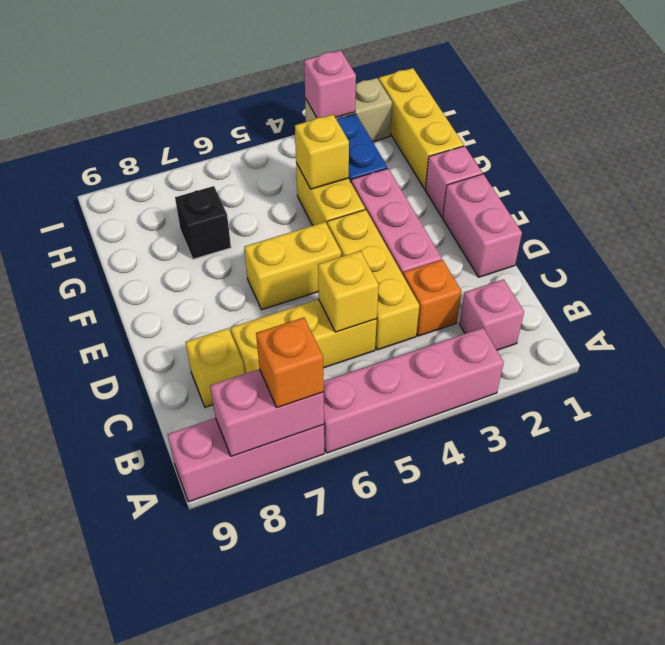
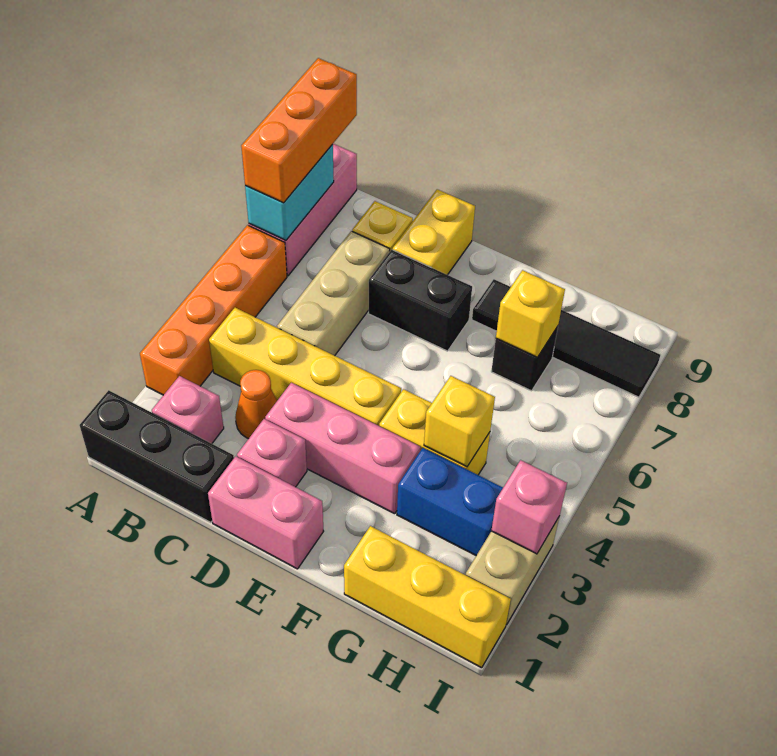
none -> black 1x3 brick [80,390,234,522]
pink 1x4 brick [324,328,504,453] -> orange 1x4 brick [140,225,287,395]
pink 1x2 brick [210,369,324,456] -> cyan 1x2 brick [245,145,334,241]
orange 1x1 brick [256,318,324,408] -> orange 1x3 brick [241,58,357,203]
orange 1x1 brick [403,260,461,336] -> orange 1x1 cone [235,370,277,439]
yellow 1x3 brick [327,210,419,350] -> yellow 1x4 brick [209,308,401,426]
yellow 1x3 brick [231,299,377,374] -> tan 1x3 brick [277,231,390,356]
yellow 1x1 brick [318,251,379,332] -> yellow 1x1 brick moved to [496,270,565,358]
none -> black 1x2 brick [368,250,472,351]
yellow 1x2 brick [244,222,341,310] -> yellow 1x2 brick moved to [393,189,475,275]
pink 1x1 brick [425,146,482,217] -> pink 1x1 brick moved to [237,419,307,487]
none -> black 1x4 tile [472,279,660,397]

